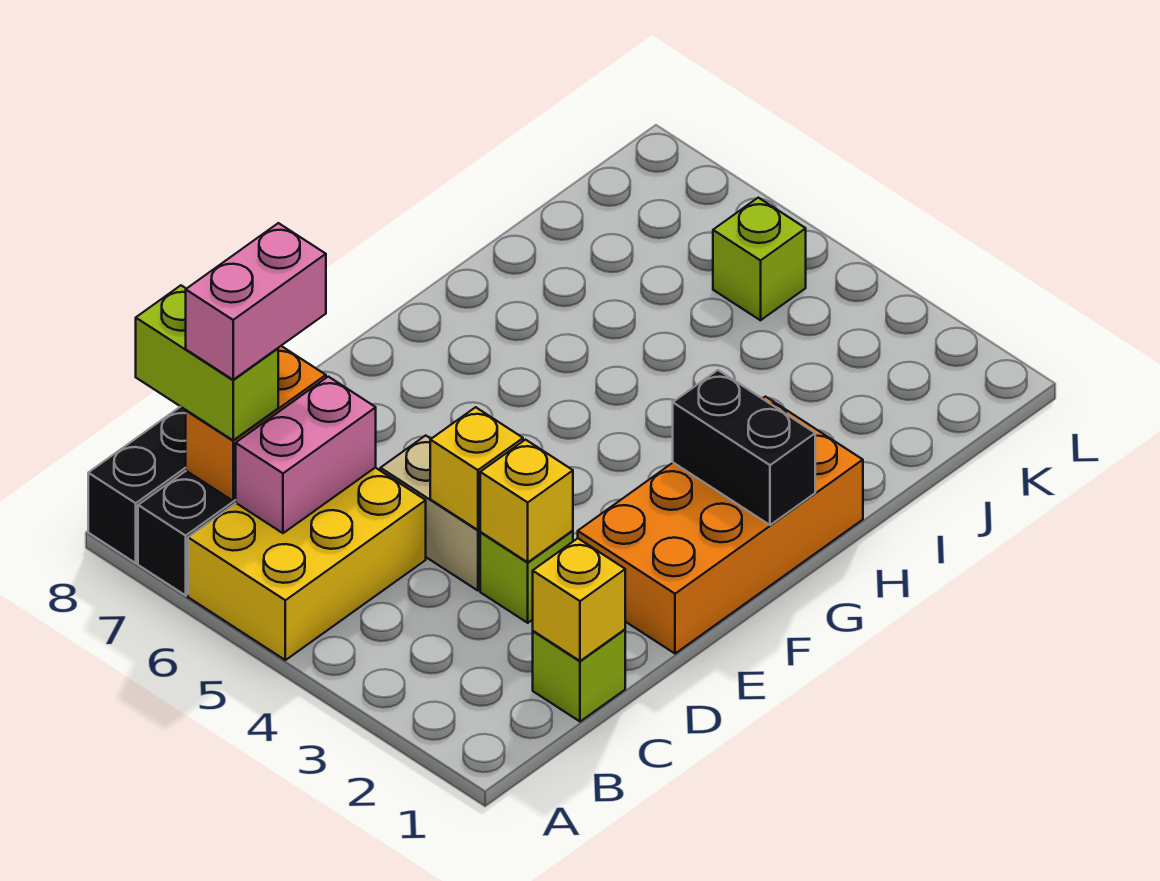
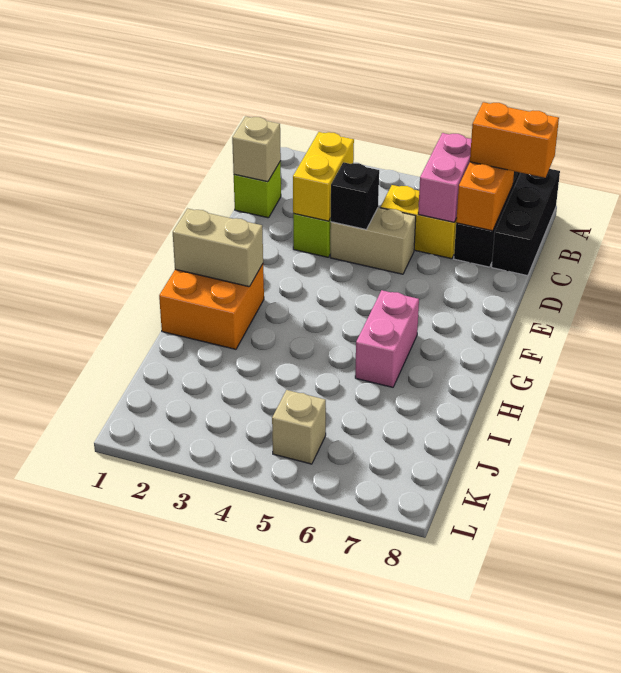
yellow 2x3 brick [188,468,426,660] -> yellow 1x2 brick [380,185,456,259]
lime 1x2 brick [136,285,278,440] -> orange 1x2 brick [470,102,559,178]
pink 1x2 brick [186,223,326,380] -> pink 1x2 brick moved to [355,290,419,387]
yellow 1x1 brick [533,538,625,661] -> tan 1x1 brick [232,117,281,182]
yellow 1x1 brick [480,440,573,562] -> yellow 1x2 brick [293,132,354,221]
yellow 1x1 brick [430,407,523,530] -> black 1x1 brick [330,162,379,229]
orange 2x4 brick [578,397,863,654] -> orange 2x2 brick [159,264,264,349]
black 1x2 brick [673,370,815,525] -> tan 1x2 brick [173,209,263,287]
lime 1x1 brick [713,198,806,320] -> tan 1x1 brick [272,390,326,464]

